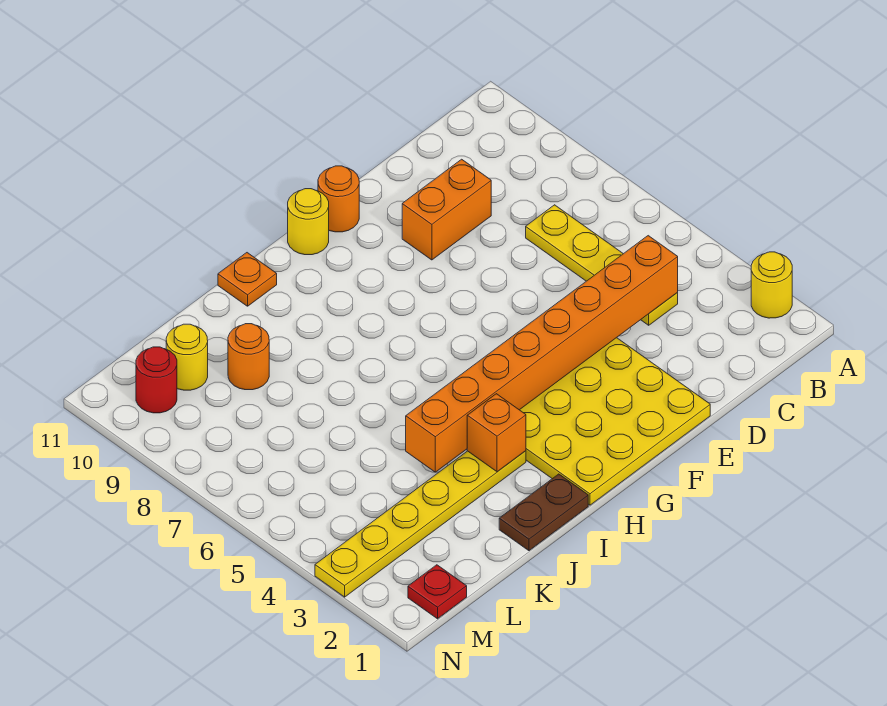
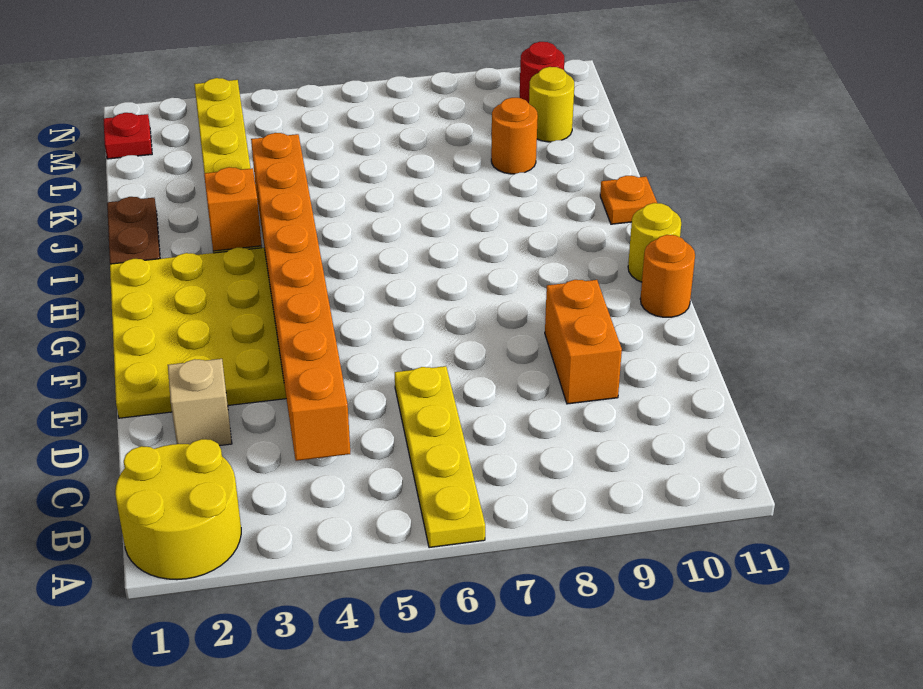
yellow 1x1 round brick [751,252,792,318] -> yellow 2x2 round brick [115,439,241,580]
yellow 1x4 plate [526,205,678,325] -> yellow 1x4 plate turned to [395,366,485,548]
none -> tan 1x1 brick [168,359,232,446]

